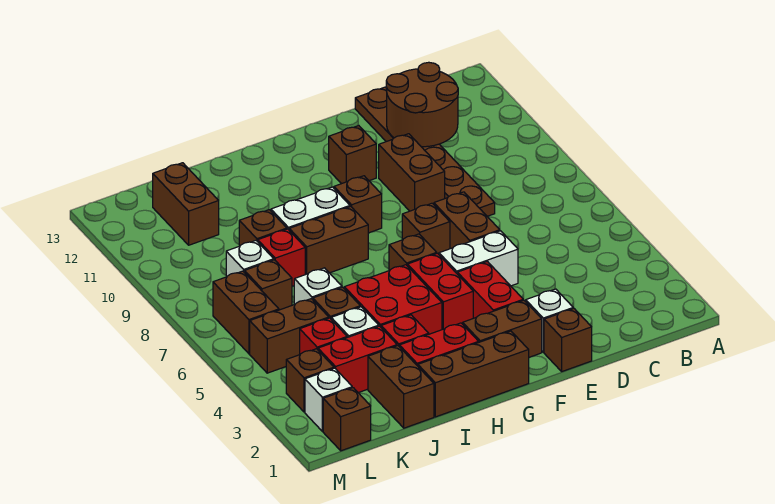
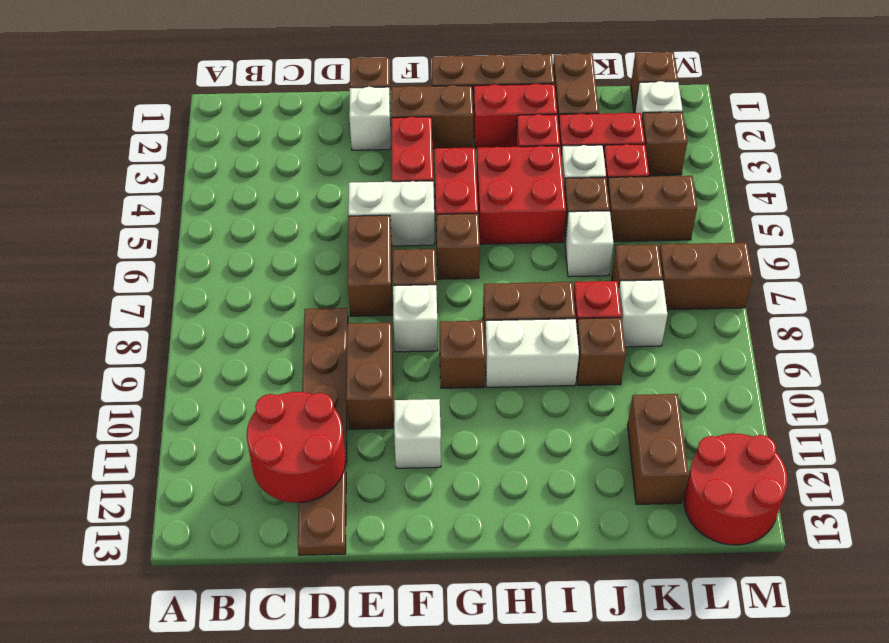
brown 2x2 round brick [386,62,458,147] -> red 2x2 round brick [247,392,345,503]
none -> white 1x1 brick [393,285,438,352]
brown 1x1 brick [329,126,376,184] -> white 1x1 brick [394,399,441,468]
brown 1x2 brick [213,271,279,354] -> brown 1x2 brick turned to [659,243,753,310]
none -> red 2x2 round brick [684,433,787,545]

